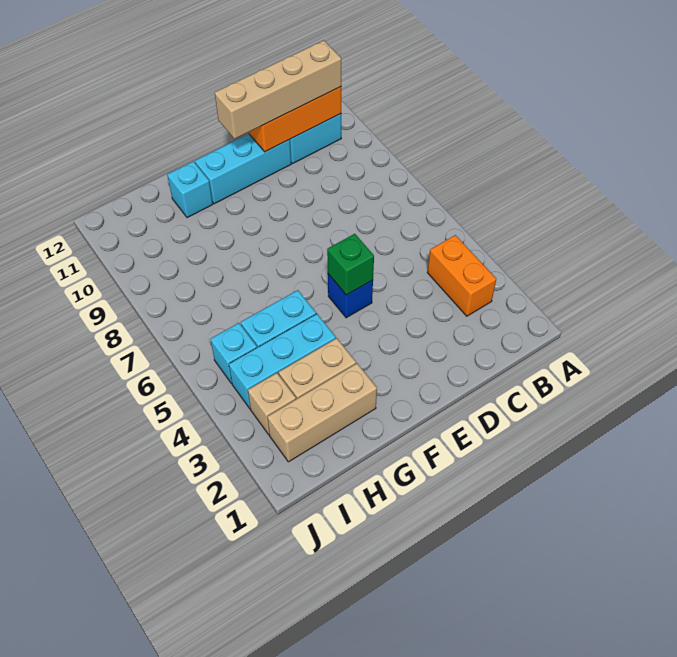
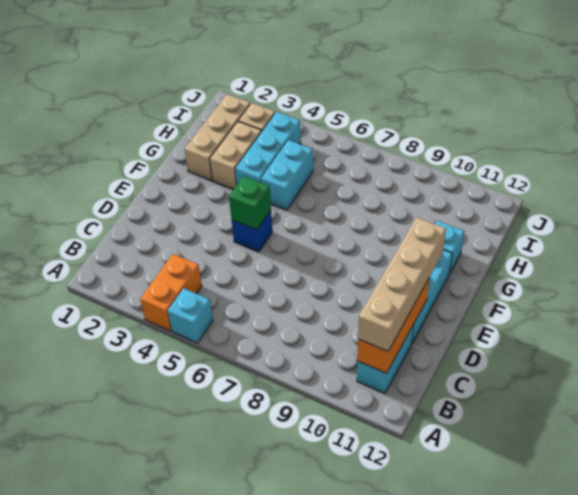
orange 1x2 brick [427,235,496,316] -> orange 1x2 brick turned to [140,254,202,331]
cyan 1x1 brick [210,323,257,384] -> cyan 1x1 brick moved to [168,288,213,343]

